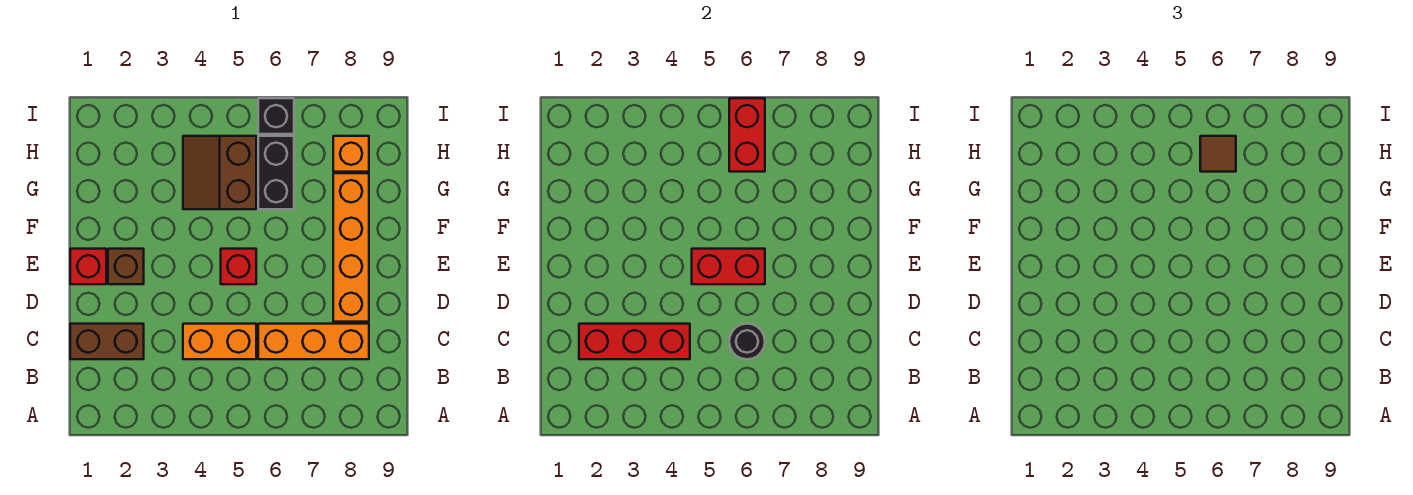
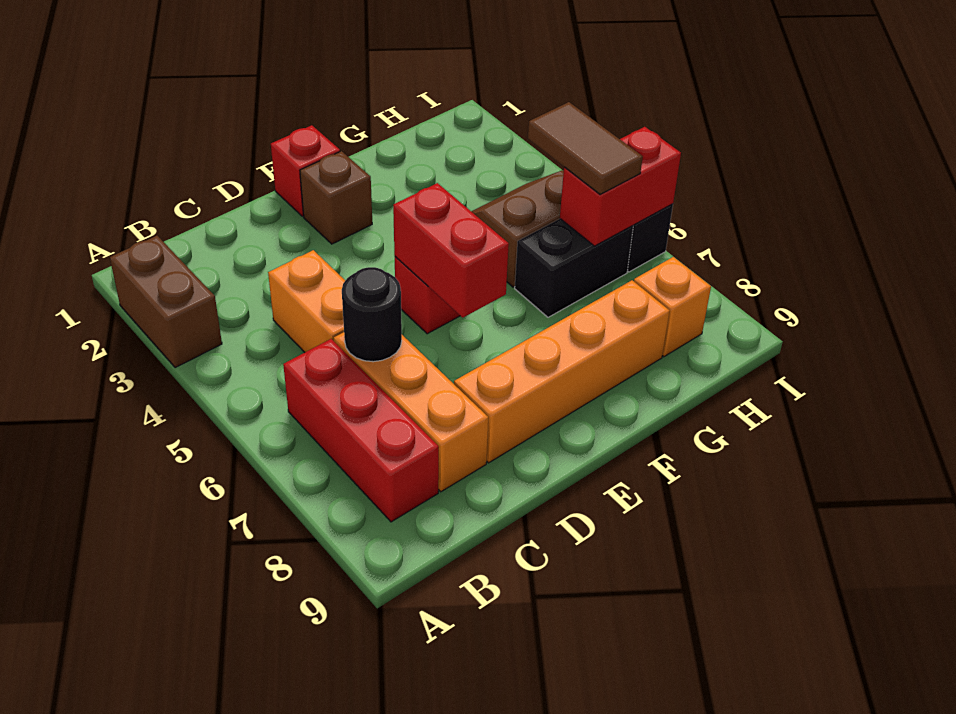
brown 1x2 brick [70,324,144,359] -> brown 1x2 brick moved to [110,236,222,368]
red 1x3 brick [579,324,690,359] -> red 1x3 brick moved to [283,339,439,522]
brown 1x1 tile [1200,136,1236,172] -> brown 1x2 tile [528,102,643,195]

